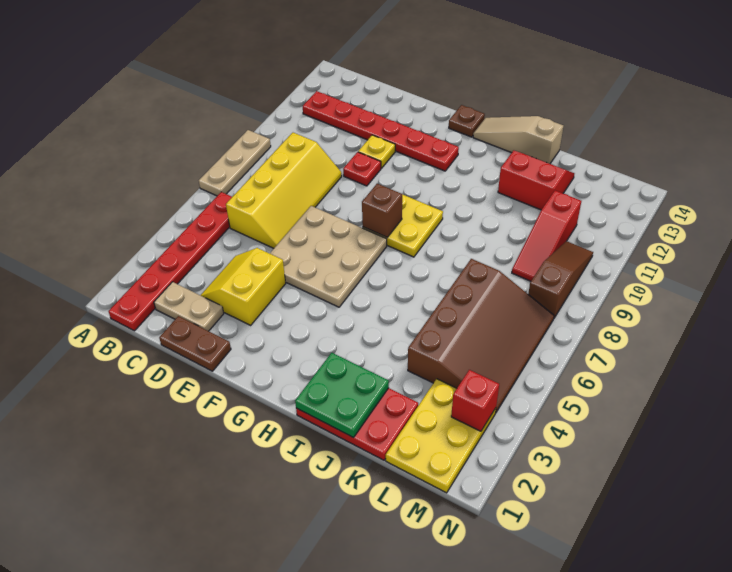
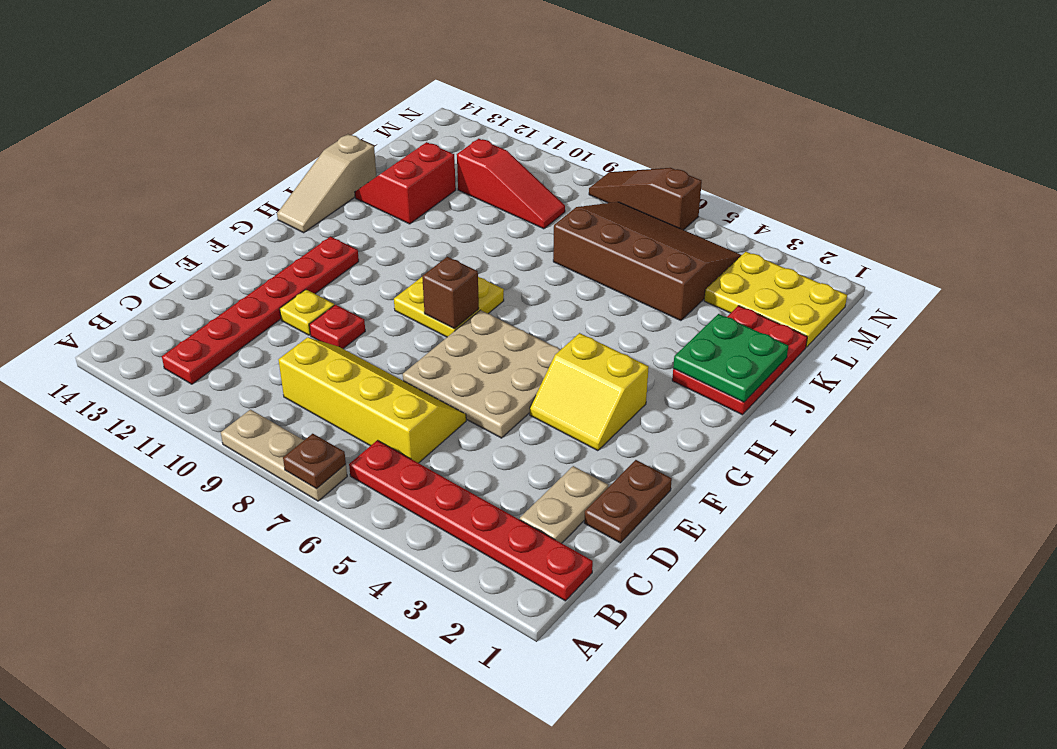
yellow 2x2 slope [201,248,286,325] -> yellow 2x2 slope moved to [530,333,649,451]
brown 1x1 plate [449,105,485,137] -> brown 1x1 plate moved to [283,434,346,489]
red 1x1 brick [451,370,499,431] -> none
brown 1x3 slope [528,241,593,318] -> brown 1x3 slope moved to [589,168,702,230]

